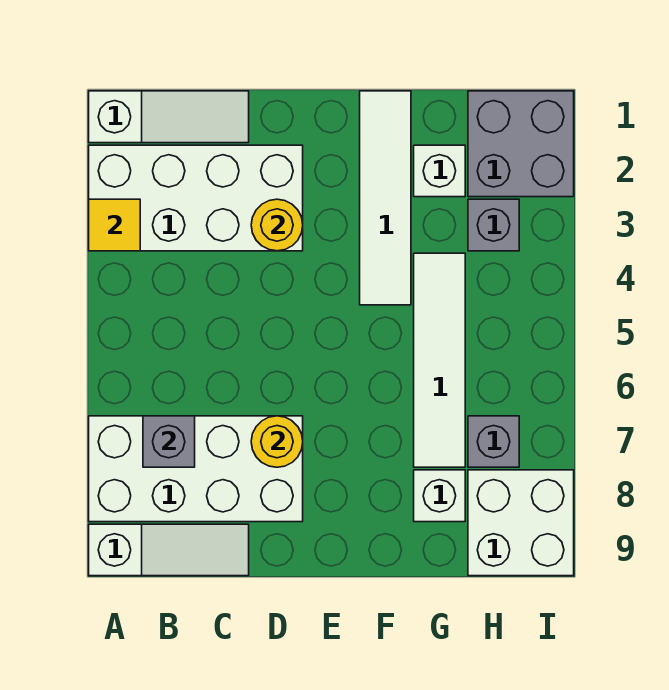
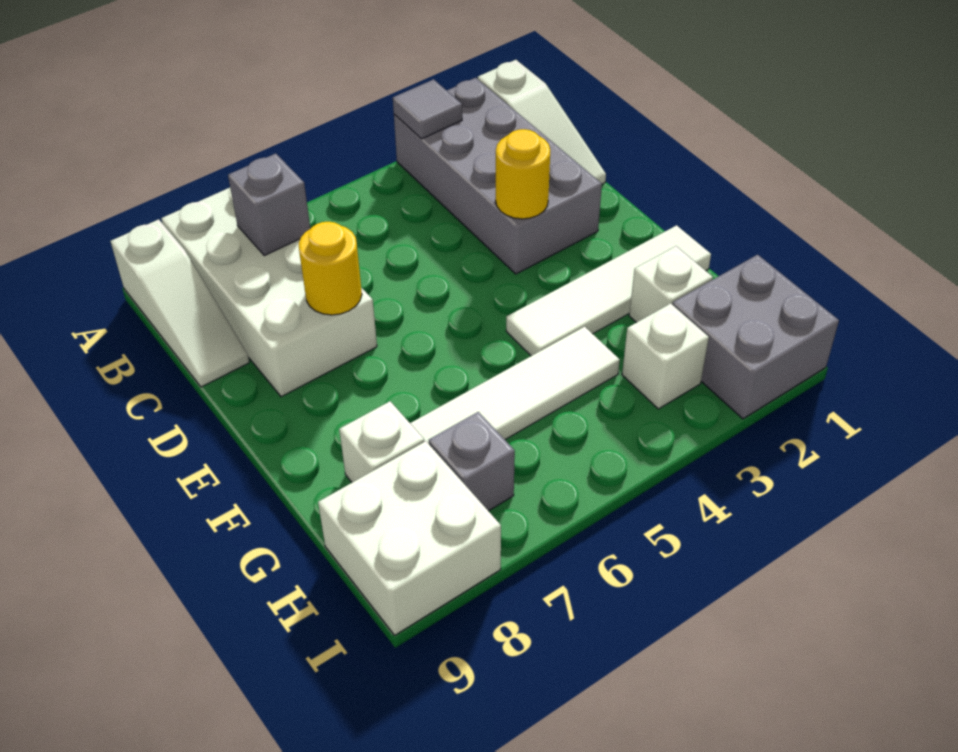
white 2x4 brick [89,145,303,251] -> grey 2x4 brick [394,78,602,274]
yellow 1x1 tile [89,199,140,251] -> grey 1x1 tile [393,79,462,139]
grey 1x1 brick [468,199,519,251] -> white 1x1 brick [622,303,709,409]

